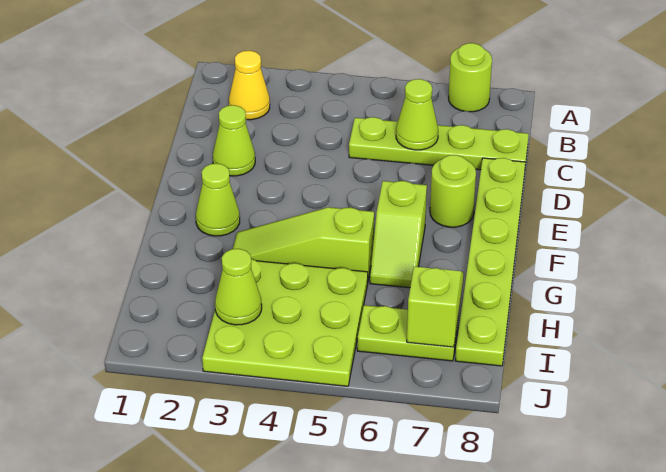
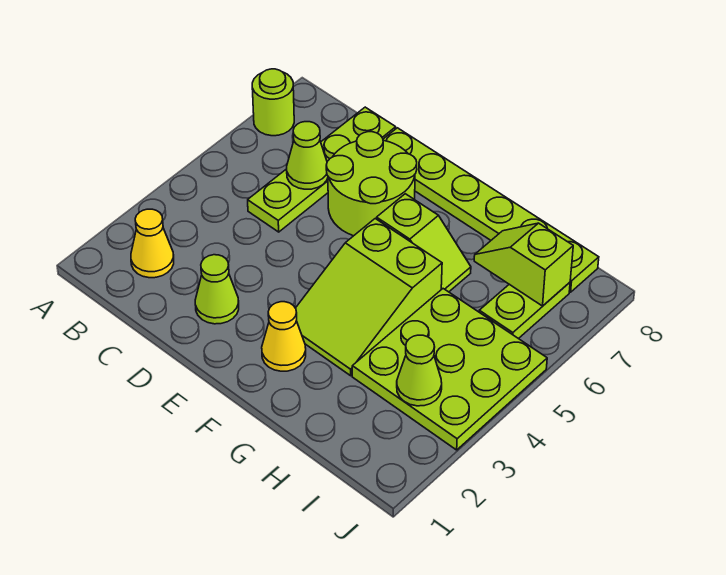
lime 1x1 round brick [430,155,476,227] -> lime 2x2 round brick [326,132,417,236]
lime 1x1 cone [196,163,240,236] -> yellow 1x1 cone [262,302,306,371]
lime 1x3 slope [233,207,374,280] -> lime 2x3 slope [296,219,442,376]

